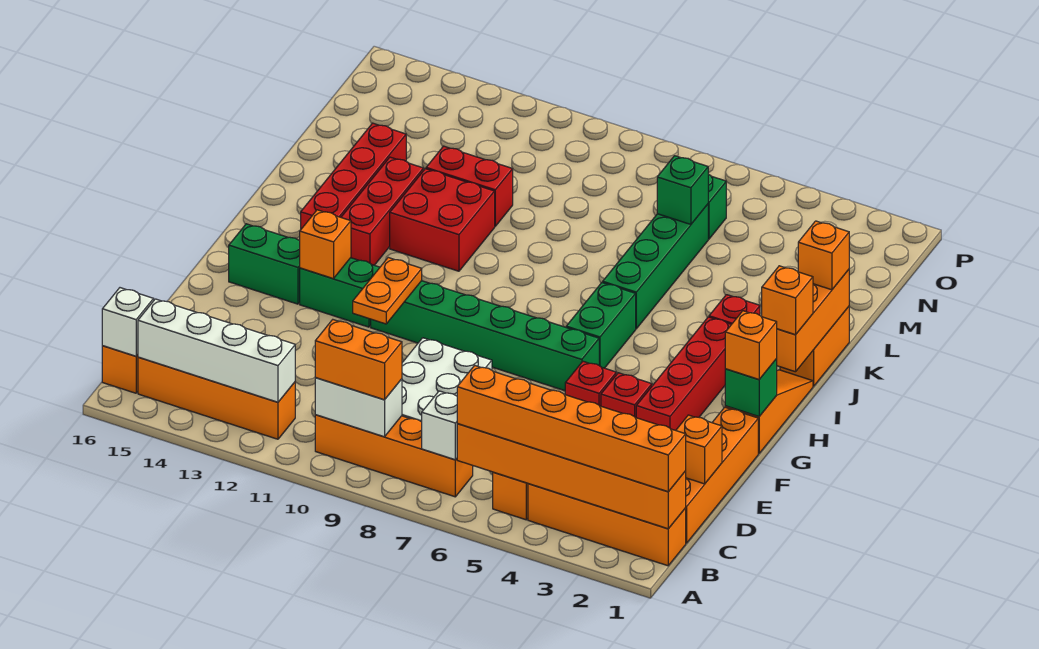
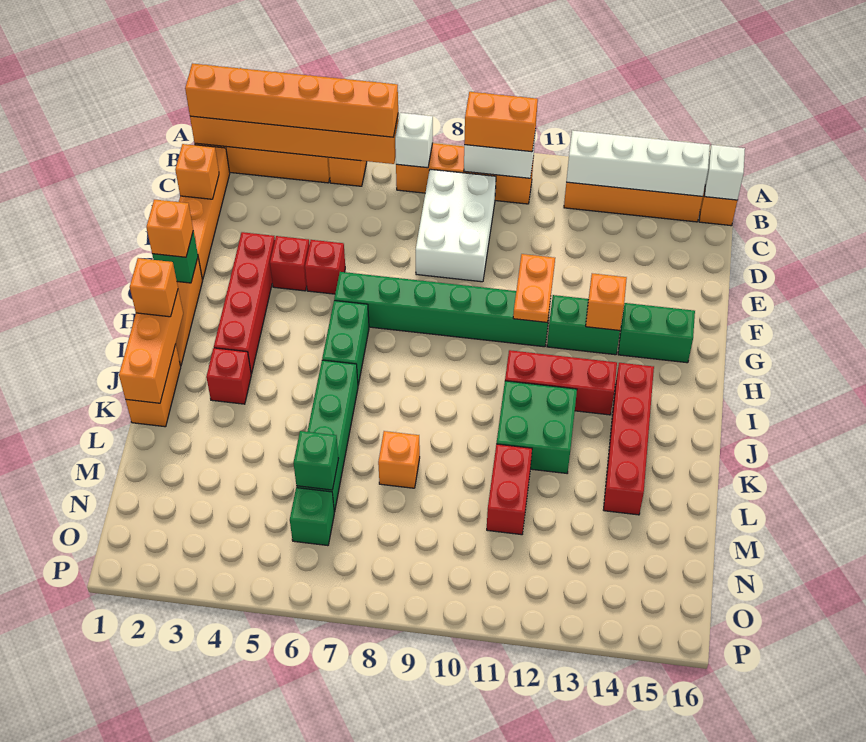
red 1x3 brick [341,157,424,265] -> red 1x3 brick turned to [505,350,617,415]
red 2x2 brick [390,169,495,271] -> green 2x2 brick [497,381,577,473]
orange 1x1 brick [798,221,849,290] -> orange 1x1 brick moved to [378,431,420,488]
red 1x2 brick [426,146,513,226] -> red 1x2 brick turned to [487,444,532,535]

